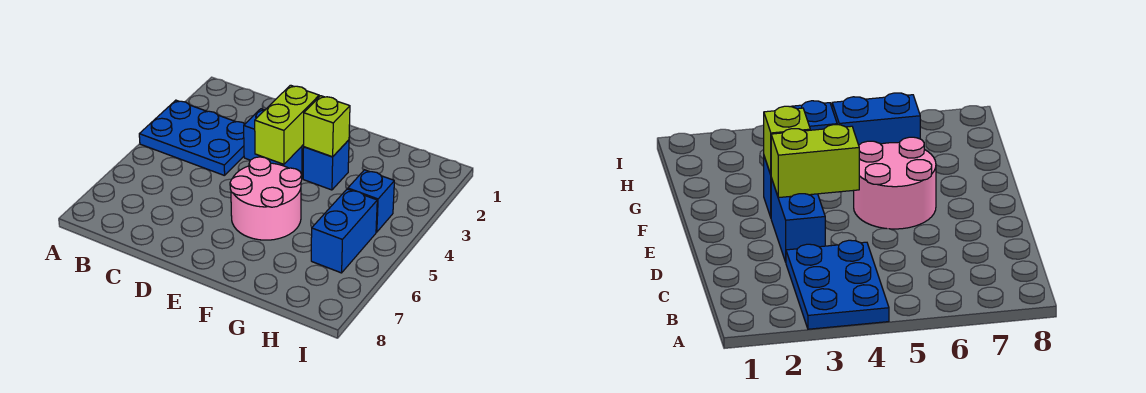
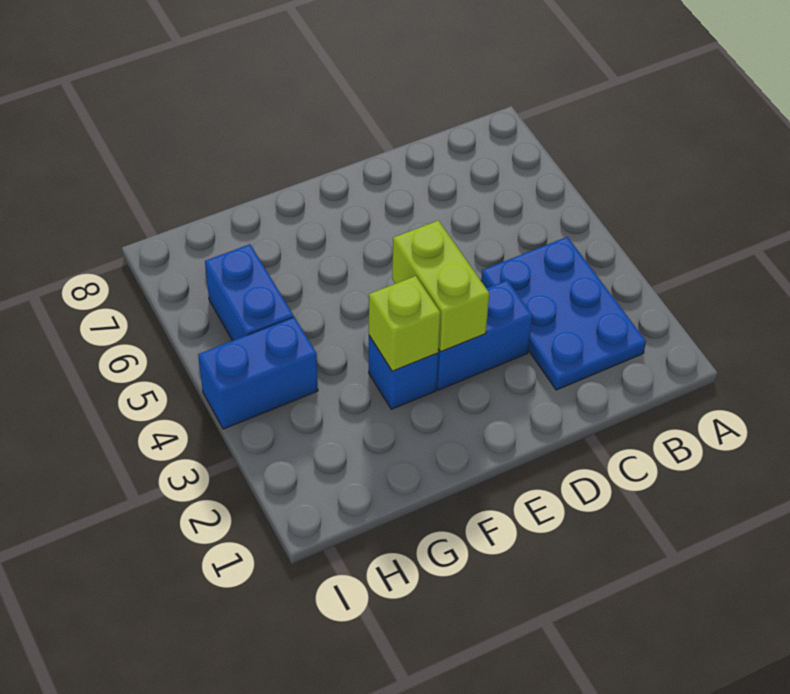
blue 2x3 plate [139,100,245,176] -> blue 2x3 plate turned to [481,237,646,390]
pink 2x2 round brick [230,157,302,240] -> none
blue 1x1 brick [348,170,394,232] -> blue 1x2 brick [198,317,318,429]

